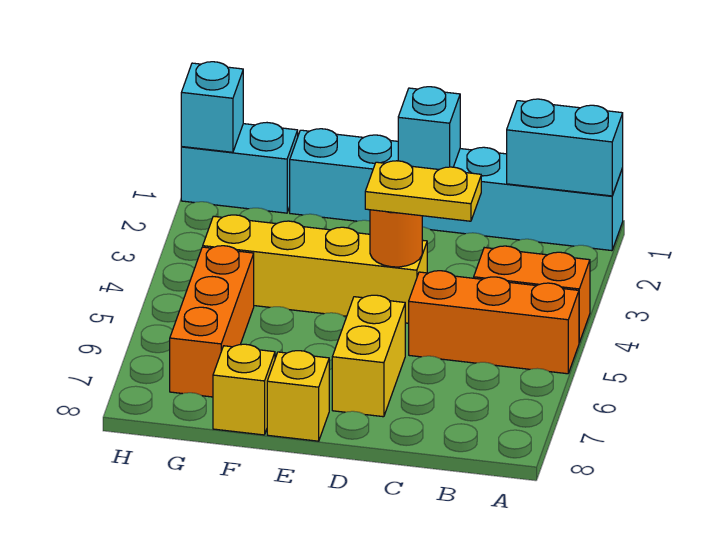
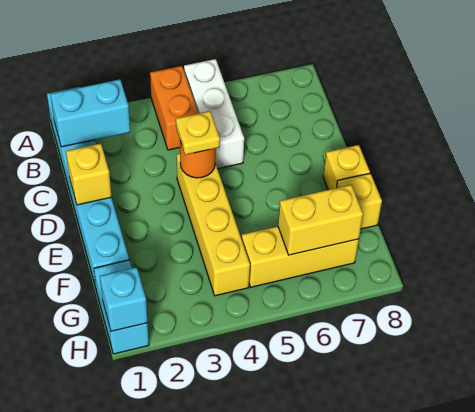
cyan 1x2 brick [507,99,623,196] -> cyan 1x2 brick turned to [51,79,130,147]
orange 1x3 brick [409,271,579,374] -> white 1x3 brick [184,59,244,169]
yellow 1x2 plate [365,161,481,221] -> yellow 1x1 plate [176,111,220,155]
cyan 1x1 brick [398,87,460,169] -> yellow 1x1 brick [66,144,112,205]
yellow 1x2 brick [332,295,405,417] -> yellow 1x2 brick moved to [278,185,363,255]
orange 1x3 brick [170,246,254,397] -> yellow 1x3 brick [242,226,359,287]

